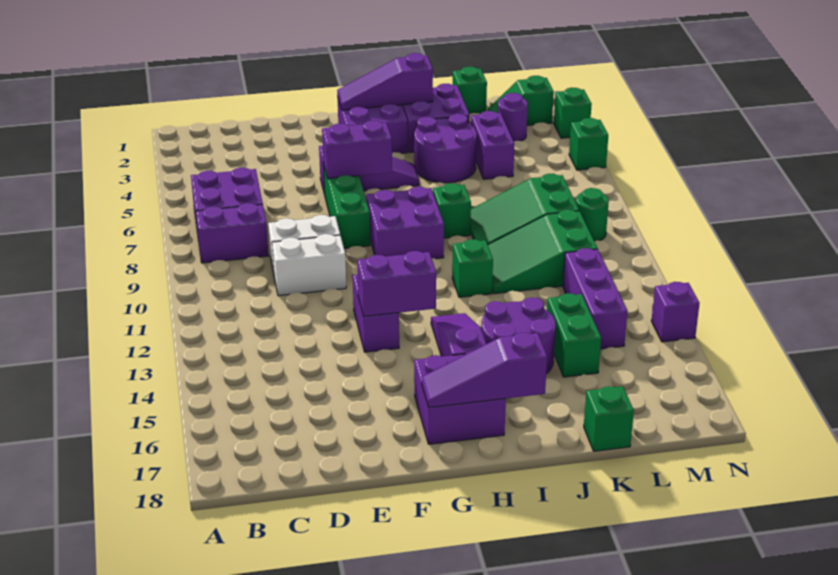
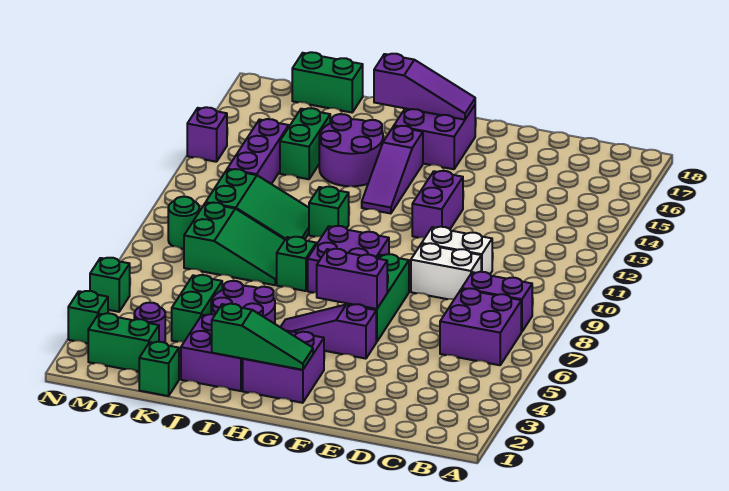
purple 1x2 brick [357,251,436,316] -> none
purple 1x3 slope [337,53,433,110] -> green 1x3 slope [212,304,313,370]
purple 1x2 brick [471,111,514,179] -> green 1x2 brick [172,275,222,342]
green 1x1 brick [584,386,634,451] -> green 1x2 brick [292,52,363,112]
green 1x2 slope [488,76,554,125] -> green 1x2 brick [88,313,159,372]

